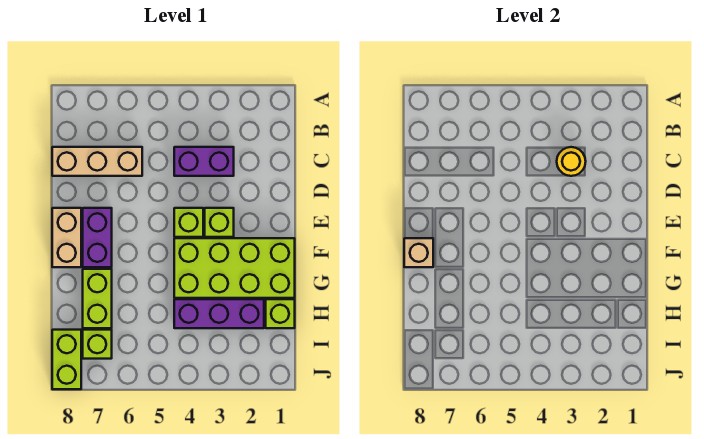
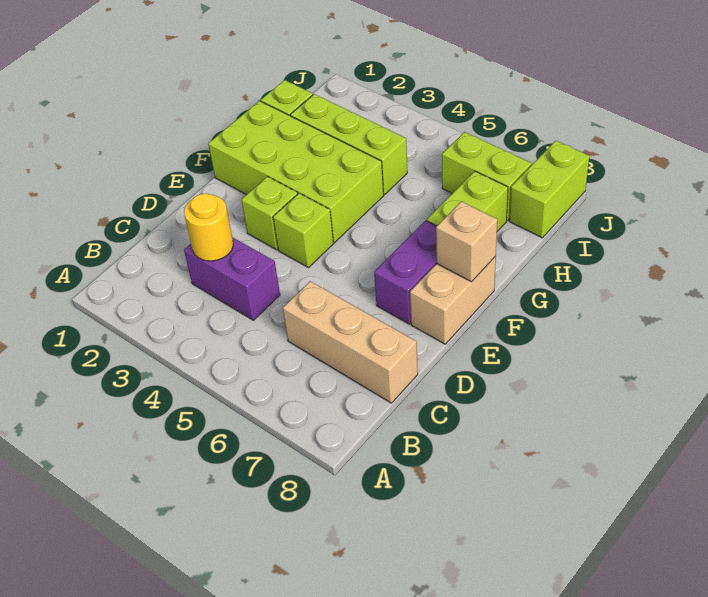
purple 1x3 brick [174,299,264,328] -> lime 1x3 brick [290,94,407,195]
lime 1x1 brick [83,330,112,359] -> lime 1x2 brick [442,132,531,221]

